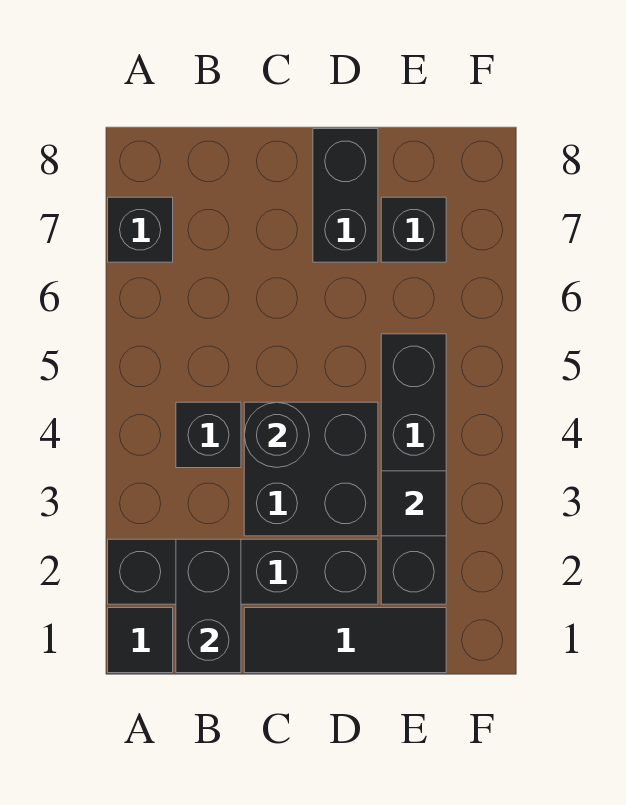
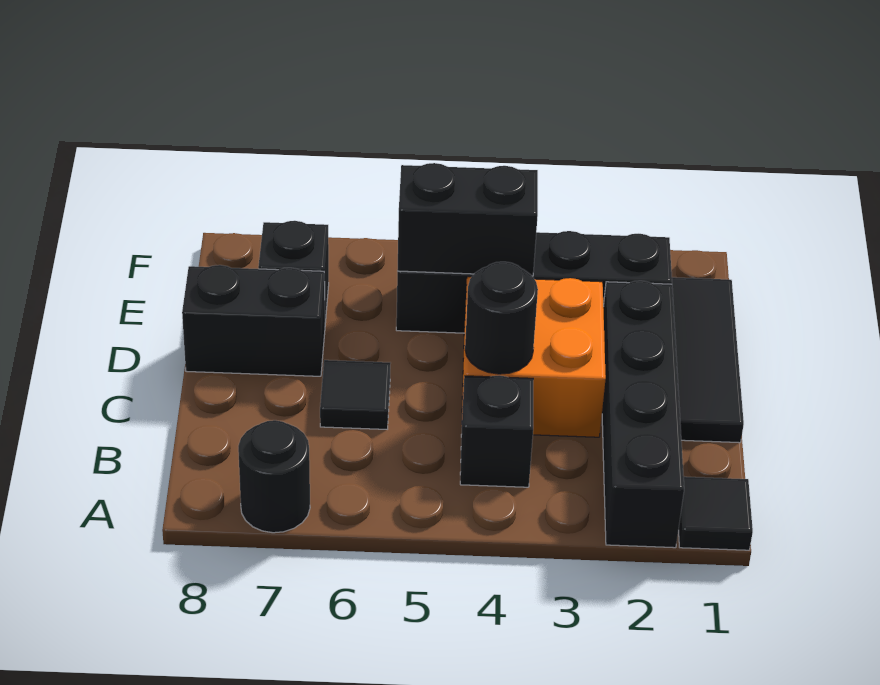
black 1x1 brick [108,197,173,262] -> black 1x1 round brick [238,420,310,533]
black 1x2 brick [176,539,241,673] -> black 1x2 brick moved to [397,163,538,276]
black 2x2 brick [244,402,378,536] -> orange 2x2 brick [462,277,606,437]
black 1x1 tile [381,471,446,536] -> black 1x1 tile moved to [320,360,390,429]

